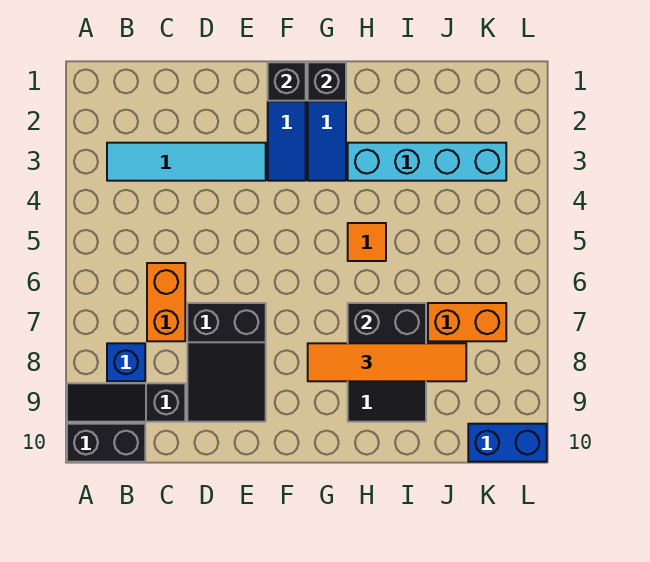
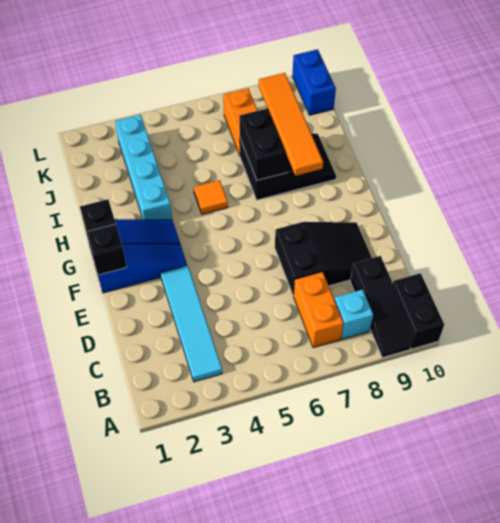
blue 1x1 brick [107,343,145,381] -> cyan 1x1 brick [334,290,373,339]
orange 1x2 brick [147,263,185,341] -> orange 1x2 brick turned to [294,272,344,348]

